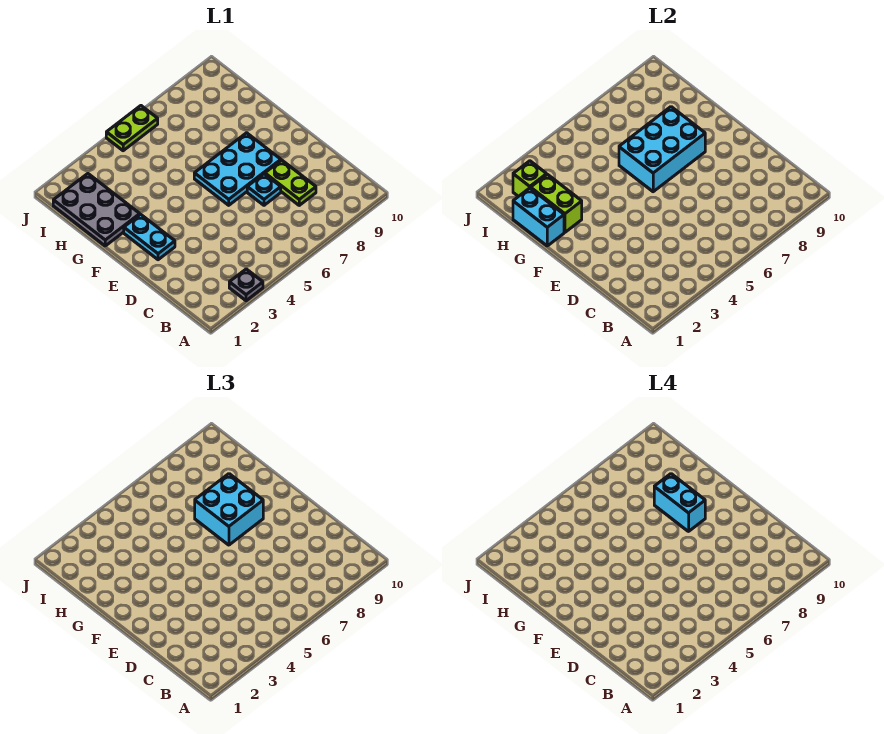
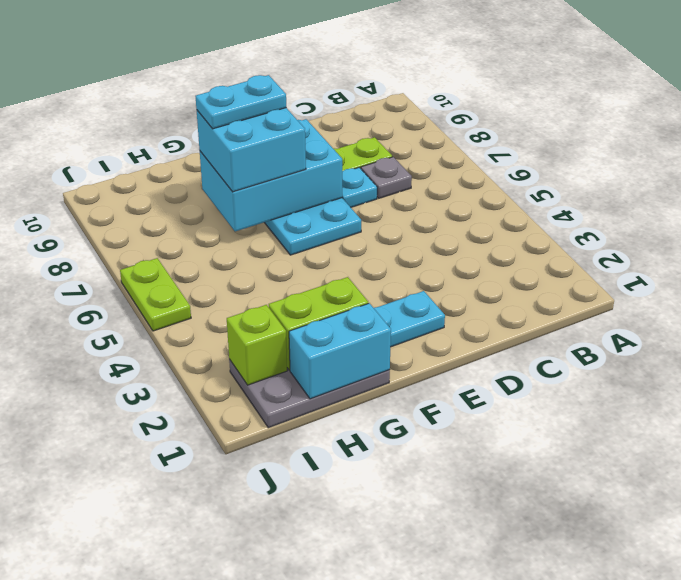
grey 1x1 plate [229,269,263,301] -> grey 1x1 plate moved to [361,157,412,198]
cyan 2x3 brick [619,107,705,192] -> cyan 2x3 brick turned to [200,119,342,231]
cyan 1x2 brick [654,474,705,531] -> cyan 1x2 plate [195,75,286,129]

